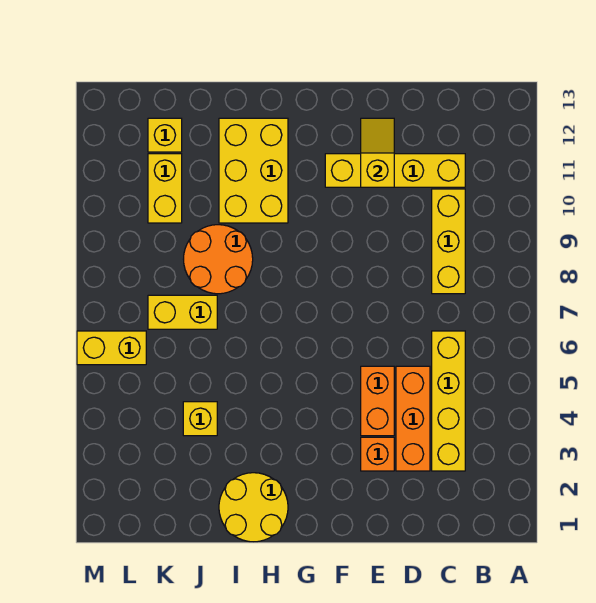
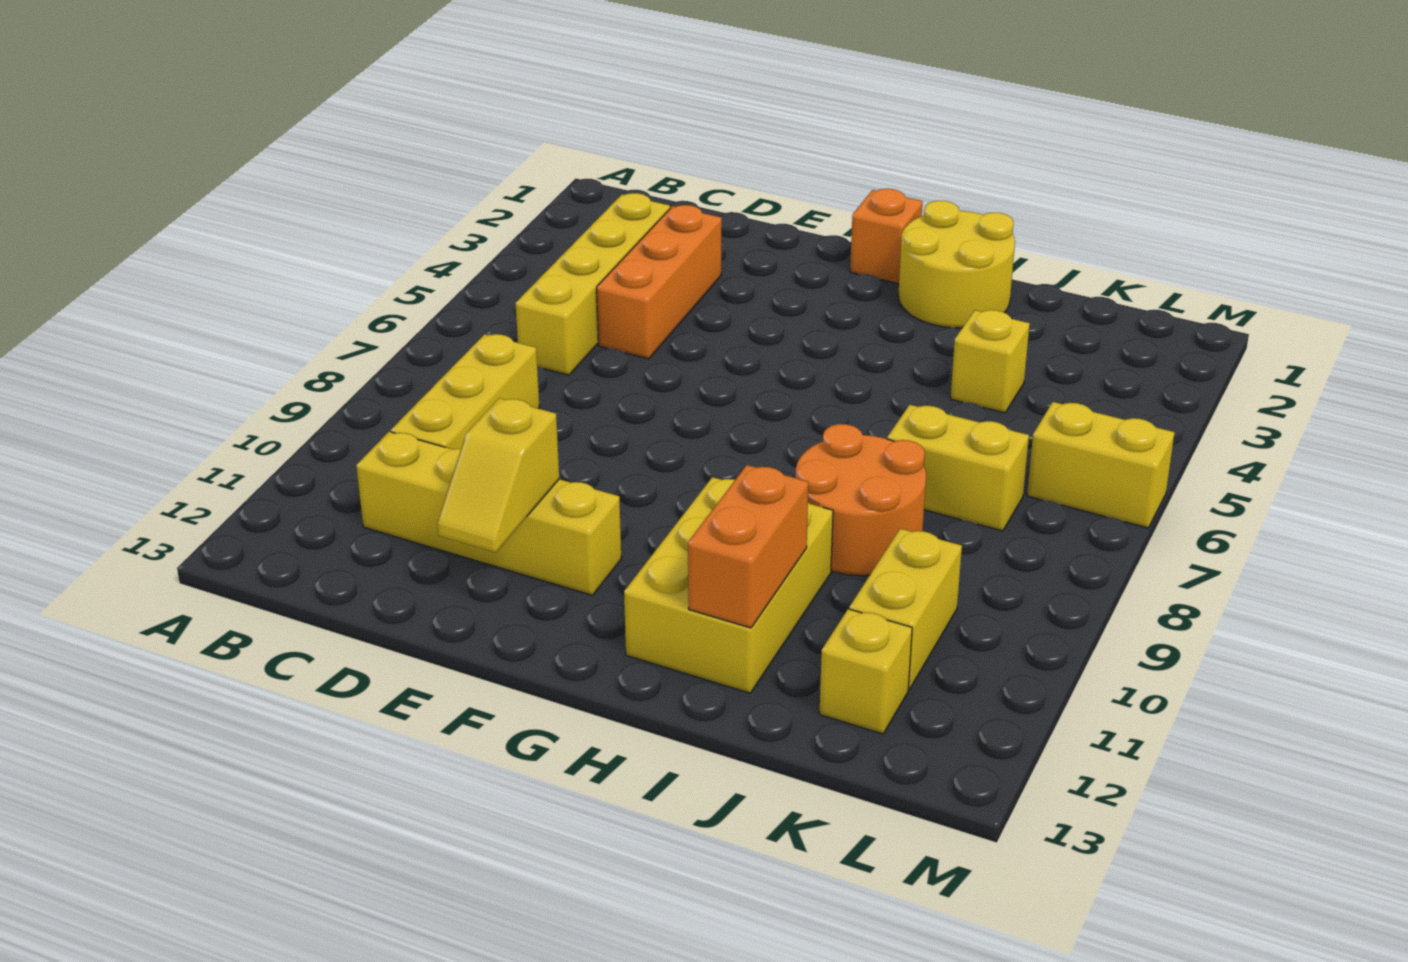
orange 1x1 brick [361,437,394,471] -> orange 1x1 brick moved to [850,189,922,284]
orange 1x2 brick [361,366,394,436] -> orange 1x2 brick moved to [688,465,808,628]

